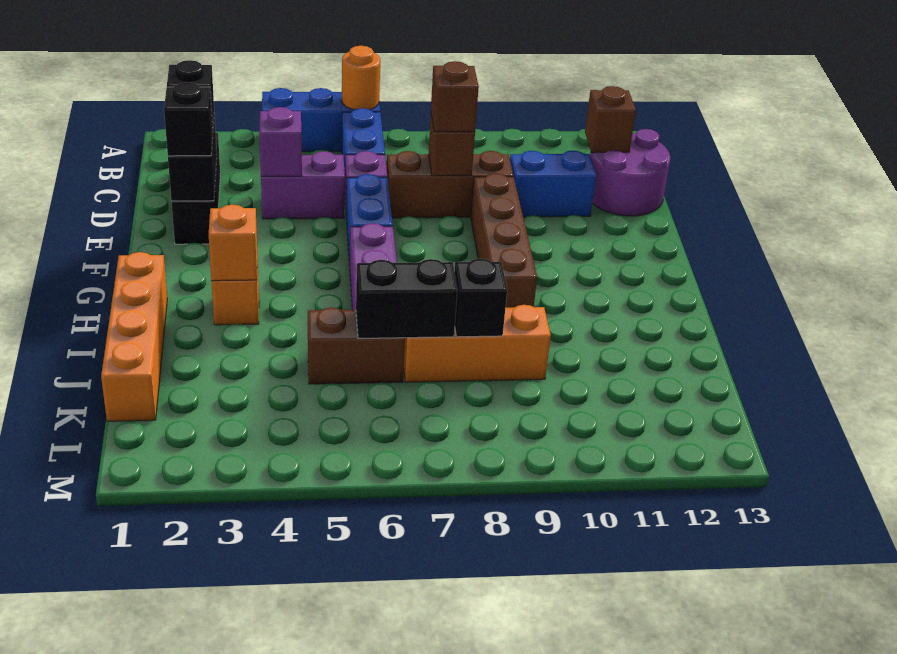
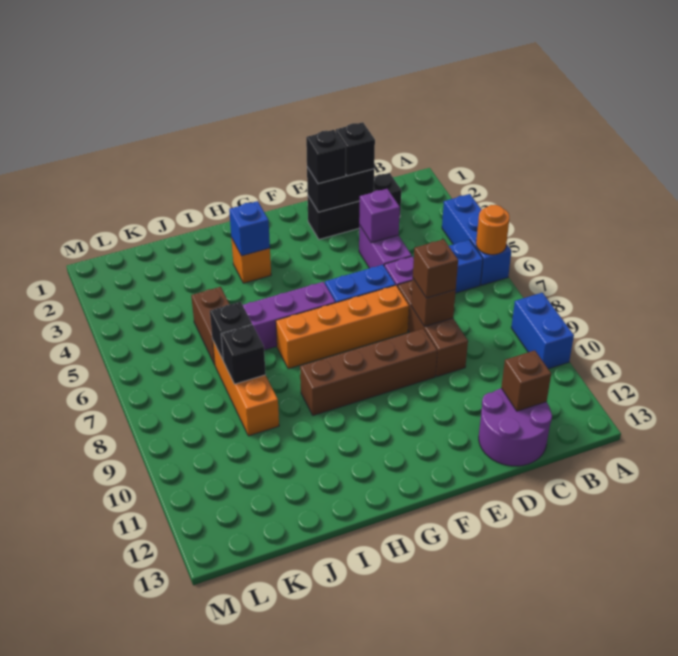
blue 1x2 brick [510,151,596,217] -> blue 1x2 brick moved to [511,293,574,369]
orange 1x4 brick [101,252,167,421] -> orange 1x4 brick moved to [276,285,409,369]
orange 1x1 brick [209,205,257,281] -> blue 1x1 brick [229,201,270,256]
black 1x2 brick [356,259,457,338] -> black 1x1 brick [210,302,252,360]

